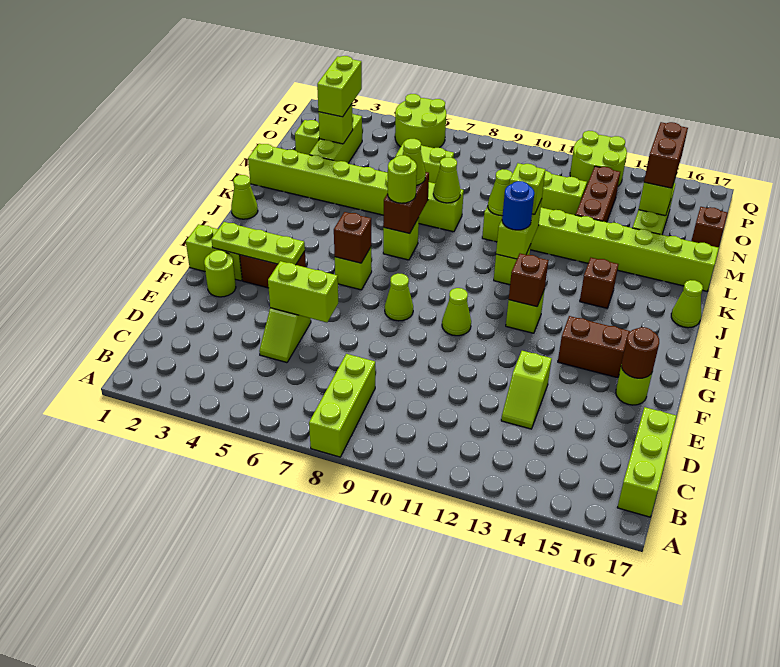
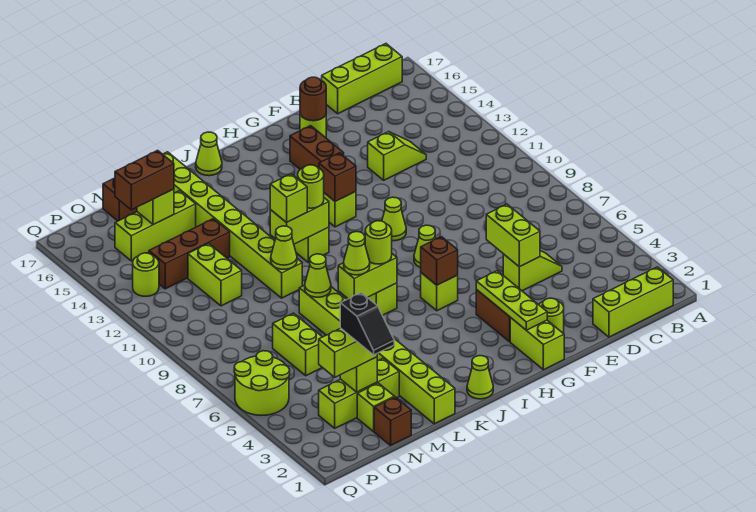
lime 1x3 brick [309,354,375,457] -> lime 1x3 brick moved to [593,267,673,337]
brown 1x2 brick [383,172,429,234] -> lime 1x2 brick [338,254,397,299]
blue 1x1 round brick [502,181,534,230] -> lime 1x1 round brick [298,165,324,208]
brown 1x1 brick [580,258,618,308] -> brown 1x1 brick moved to [374,397,411,445]
none -> black 1x2 slope [340,293,394,355]
lime 2x2 round brick [570,131,627,187] -> lime 1x1 round brick [133,253,159,296]

